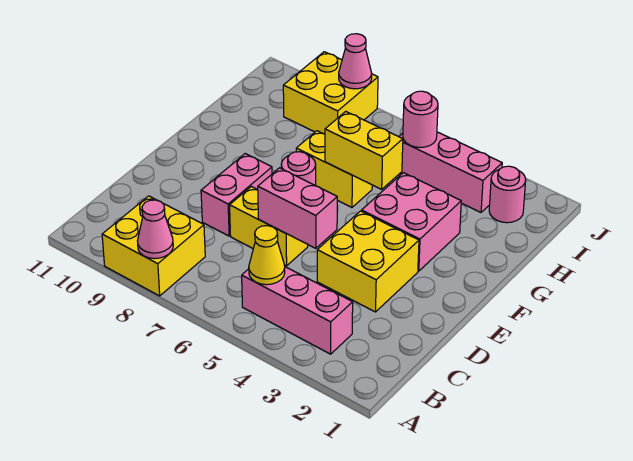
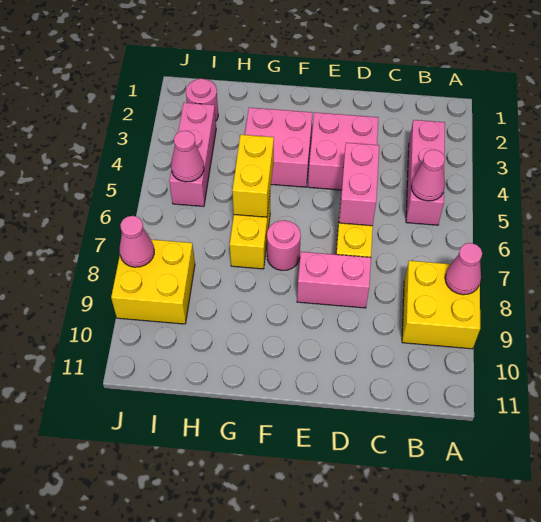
yellow 1x1 cone [249,226,285,285] -> pink 1x1 cone [411,150,445,201]
yellow 2x2 brick [317,211,419,312] -> pink 2x2 brick [308,112,378,190]
pink 1x1 round brick [403,91,438,147] -> pink 1x1 cone [171,131,204,182]

